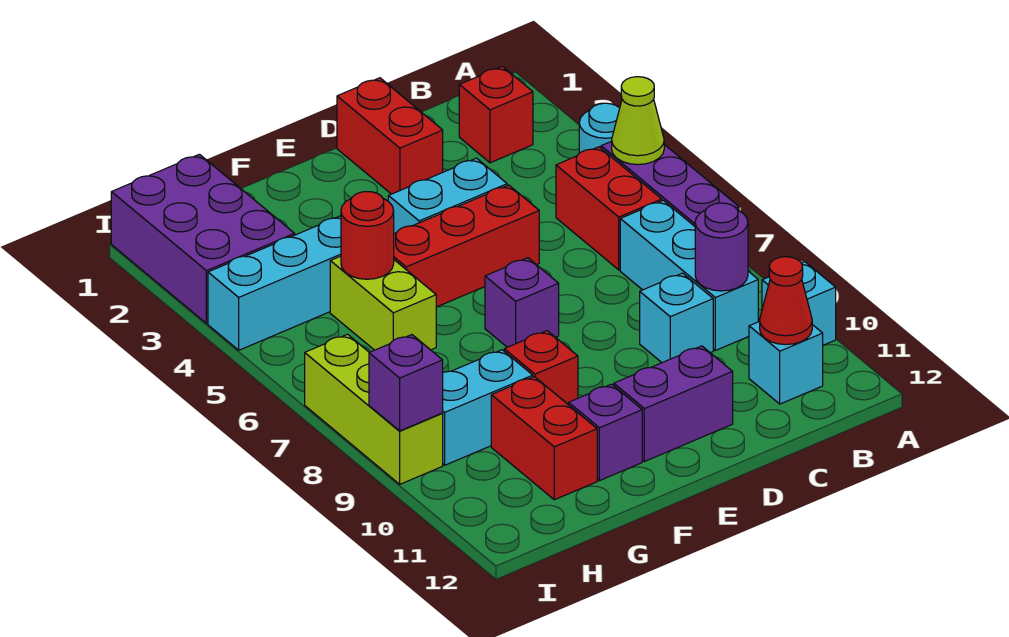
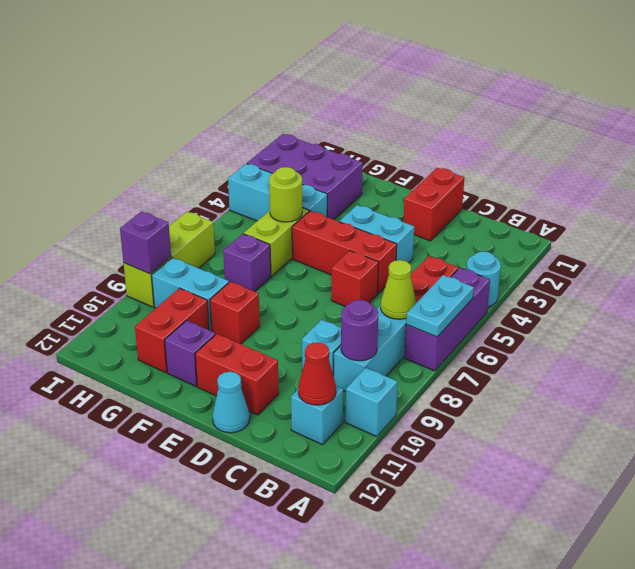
lime 1x1 cone [612,77,664,165] -> lime 1x1 cone moved to [381,260,416,319]
none -> cyan 1x2 plate [406,275,474,337]
red 1x1 brick [459,66,533,163] -> red 1x1 brick moved to [331,251,378,306]
purple 1x2 brick [614,346,733,462] -> red 1x2 brick [195,334,279,415]
none -> cyan 1x1 cone [212,372,250,433]
purple 1x1 brick [485,258,559,347] -> purple 1x1 brick moved to [223,234,271,292]
red 1x1 round brick [341,192,394,279] -> lime 1x1 round brick [269,167,302,222]
purple 2x3 brick [111,154,295,324] -> purple 2x3 brick turned to [247,134,363,220]

